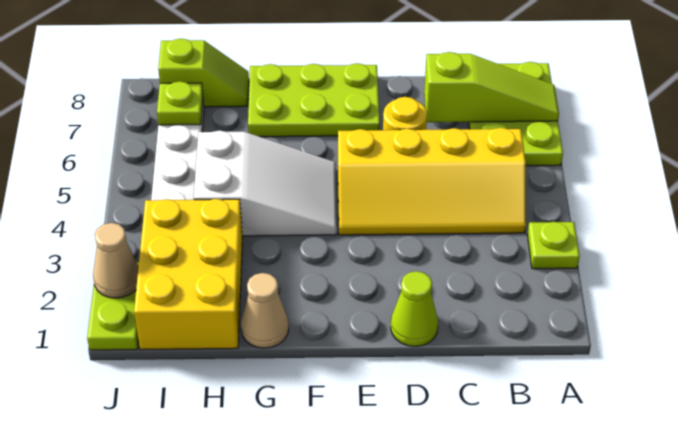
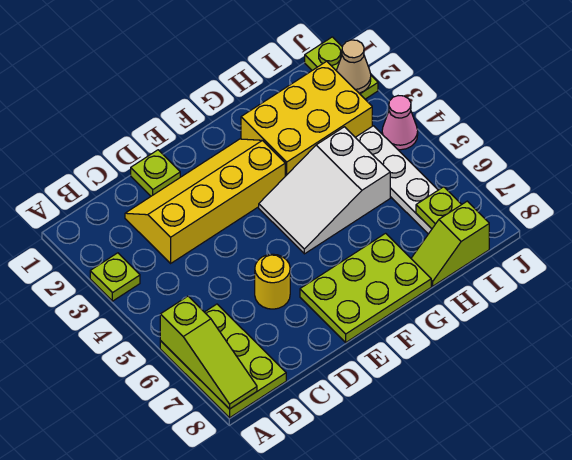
lime 1x3 slope [424,52,559,122] -> lime 1x3 slope turned to [160,296,257,409]
yellow 2x4 slope [338,128,526,235] -> yellow 2x4 slope moved to [125,139,285,263]
lime 1x1 cone [391,271,438,346] -> lime 1x1 plate [131,150,180,196]
tan 1x1 cone [241,273,289,348] -> none
yellow 2x3 brick [134,199,243,350] -> yellow 2x3 brick turned to [241,61,372,176]
none -> pink 1x1 cone [382,96,418,150]

